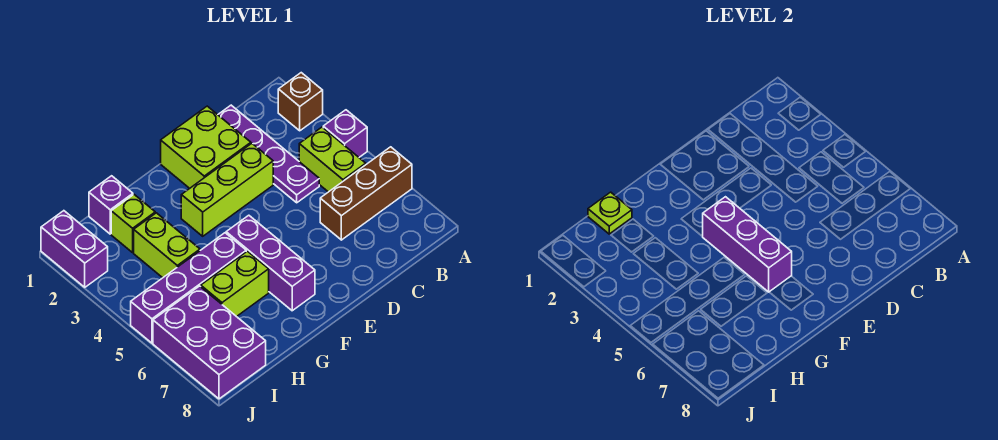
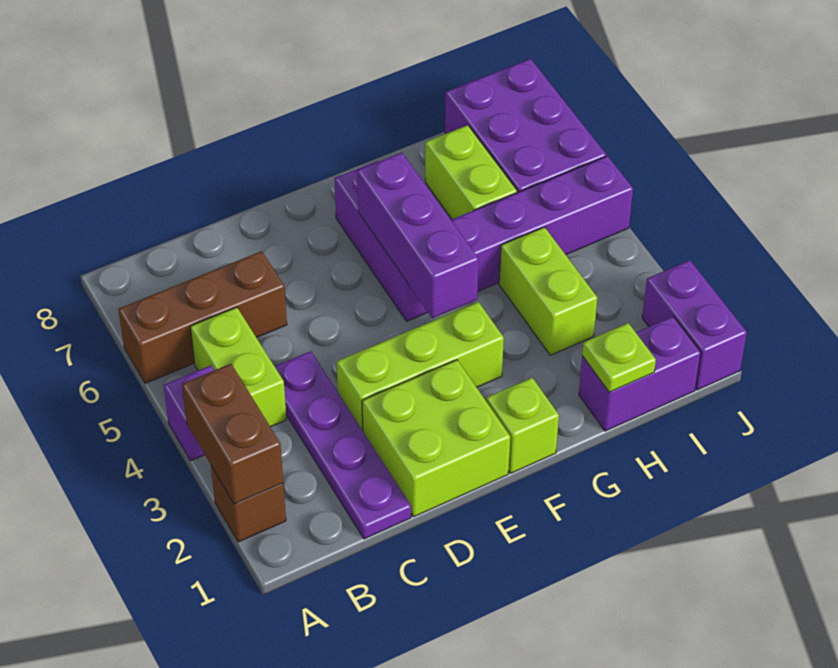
none -> brown 1x2 brick [182,364,283,504]
lime 1x2 brick [201,251,269,317] -> lime 1x2 brick turned to [425,125,517,219]
purple 1x1 brick [89,176,133,234] -> purple 1x2 brick [579,317,701,431]
lime 1x1 brick [111,195,155,253] -> lime 1x1 brick moved to [486,378,559,473]

